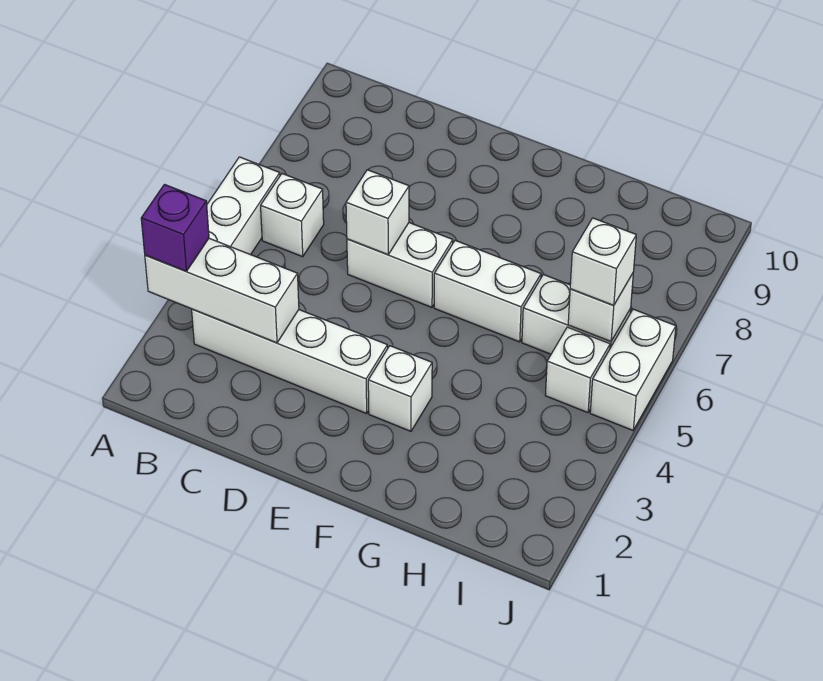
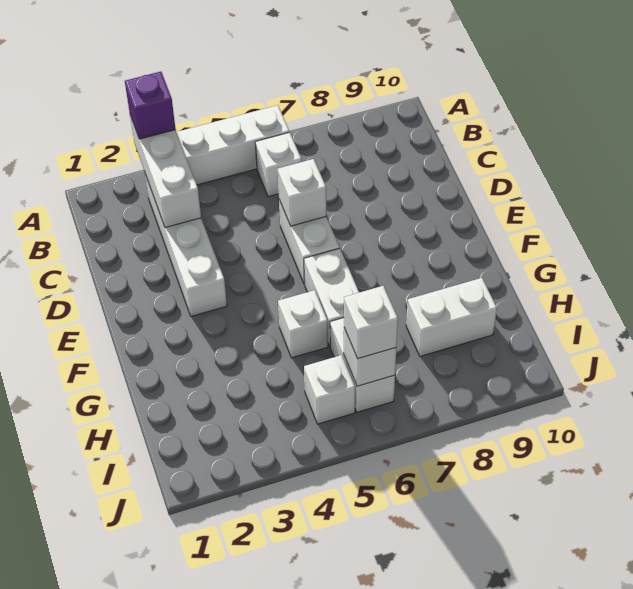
white 1x1 brick [368,346,432,431] -> white 1x1 brick moved to [278,290,328,358]
white 1x2 brick [590,309,676,430] -> white 1x2 brick moved to [406,278,497,356]

